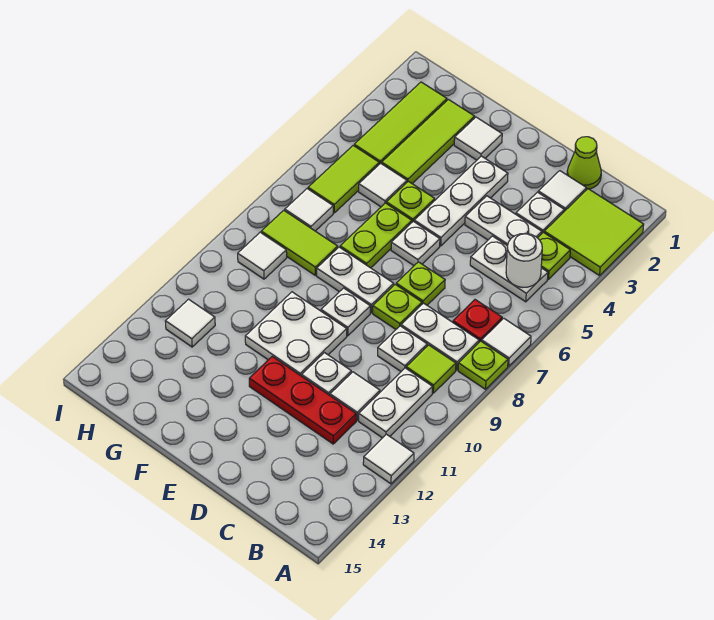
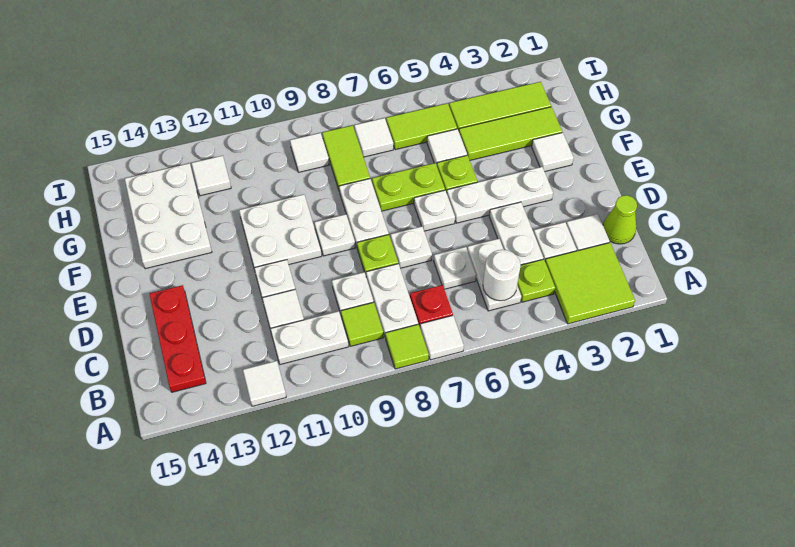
lime 1x1 plate [458,341,508,389] -> lime 1x1 tile [385,324,429,369]
none -> white 1x1 plate [434,247,476,289]
red 1x3 plate [249,356,356,444] -> red 1x3 plate moved to [149,285,206,392]
lime 1x1 plate [396,262,445,305] -> white 1x1 plate [391,226,432,268]
none -> white 2x3 plate [125,163,212,269]

